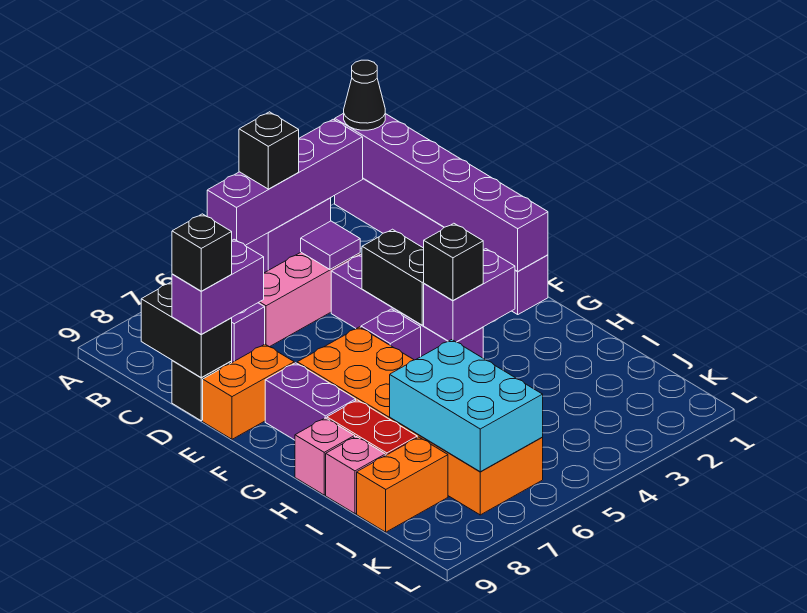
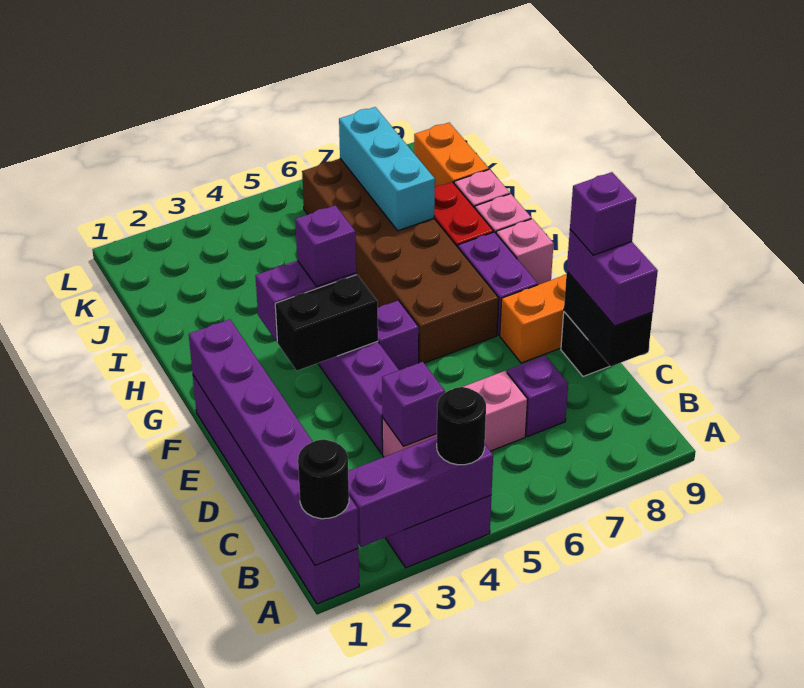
black 1x1 cone [344,60,385,130] -> black 1x1 round brick [298,439,349,519]
purple 1x4 brick [207,119,363,245] -> purple 1x3 brick [348,437,493,547]
black 1x1 brick [239,112,299,189] -> black 1x1 round brick [437,387,486,465]
purple 1x1 tile [301,221,360,269] -> purple 1x1 brick [382,362,445,446]
purple 1x2 brick [172,239,264,334] -> purple 1x2 brick turned to [567,230,658,326]
black 1x1 brick [172,214,232,291] -> purple 1x1 brick [570,172,636,255]
black 1x2 brick [362,229,424,325] -> black 1x2 brick turned to [275,275,378,371]
orange 2x6 brick [297,327,543,515] -> brown 2x6 brick [302,159,499,363]
black 1x1 brick [424,223,483,301] -> purple 1x1 brick [295,205,356,286]
none -> pink 1x1 brick [496,219,553,285]
cyan 2x3 brick [390,340,543,472] -> cyan 1x3 brick [339,107,435,231]
orange 1x2 brick [357,437,448,532] -> orange 1x2 brick turned to [414,123,489,187]

